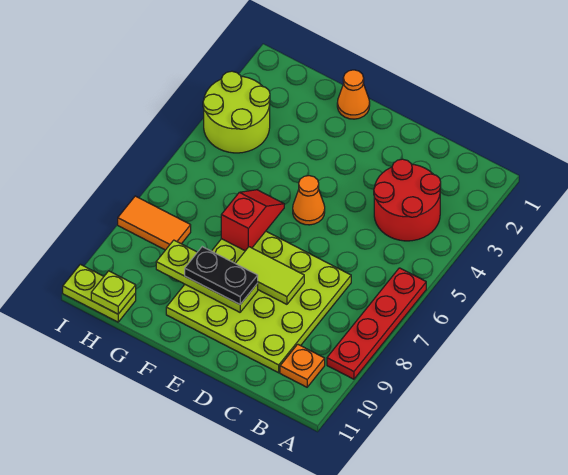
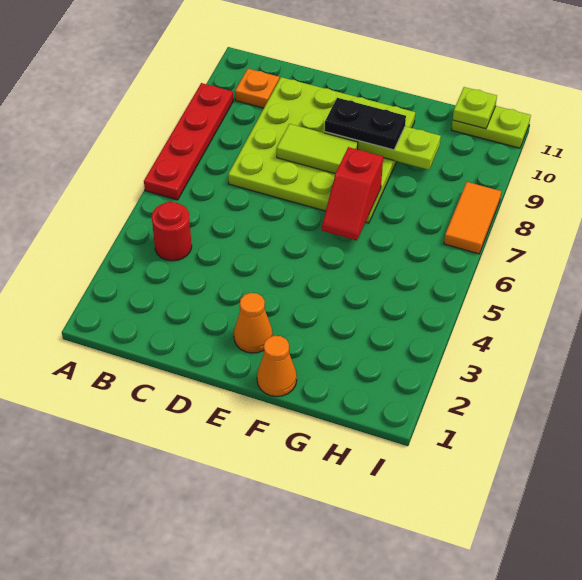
red 2x2 round brick [374,159,441,241] -> red 1x1 round brick [152,202,192,261]
orange 1x1 cone [293,176,325,225] -> orange 1x1 cone moved to [234,293,273,353]
lime 2x2 round brick [203,71,270,153] -> none
orange 1x2 tile [118,196,191,250] -> orange 1x2 tile turned to [444,182,501,254]

